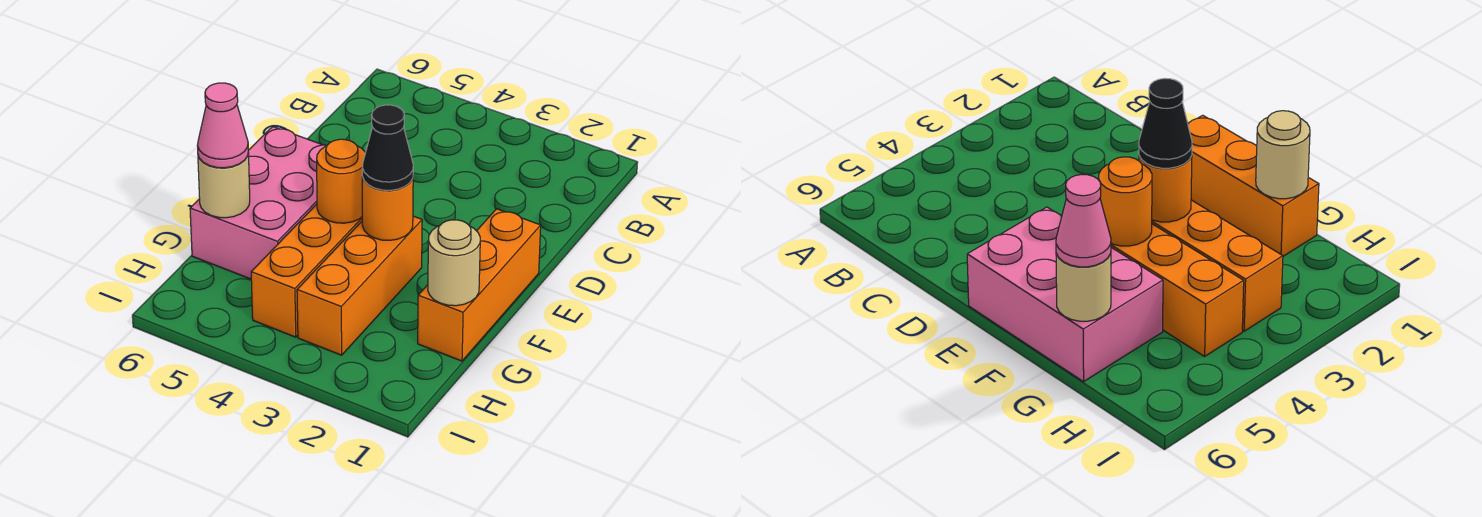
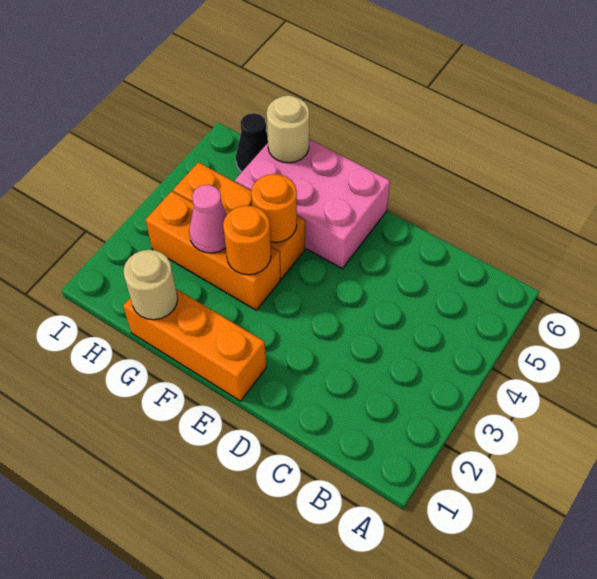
black 1x1 cone [362,105,413,190] -> black 1x1 cone moved to [236,113,268,172]
pink 1x1 cone [197,83,248,168] -> pink 1x1 cone moved to [189,185,227,253]

